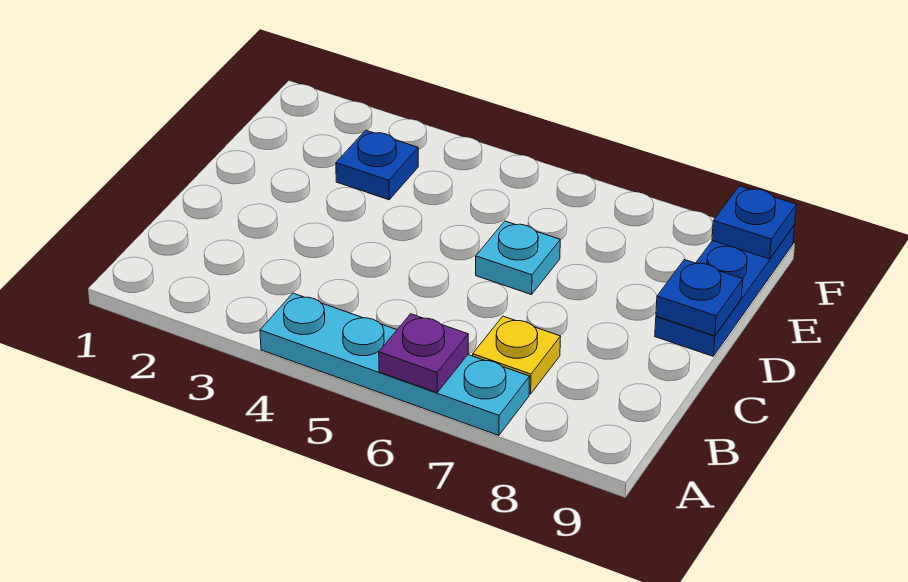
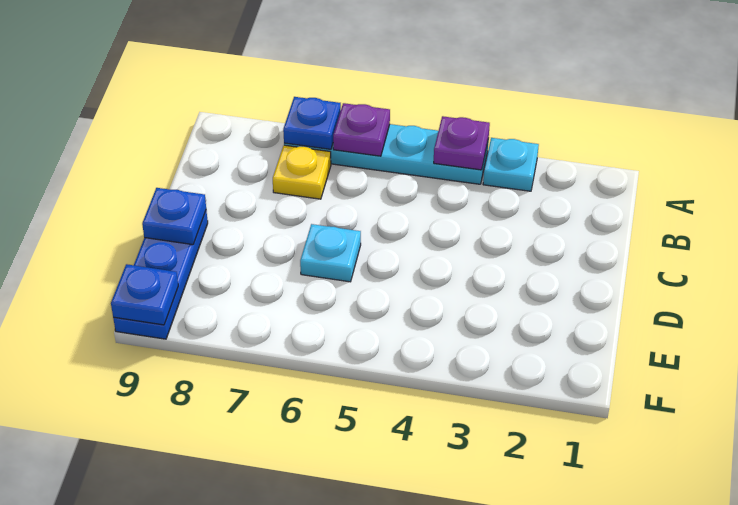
none -> cyan 1x1 plate [483,138,539,191]
none -> purple 1x1 plate [434,116,490,170]
blue 1x1 plate [336,130,418,200] -> blue 1x1 plate moved to [283,97,341,149]

